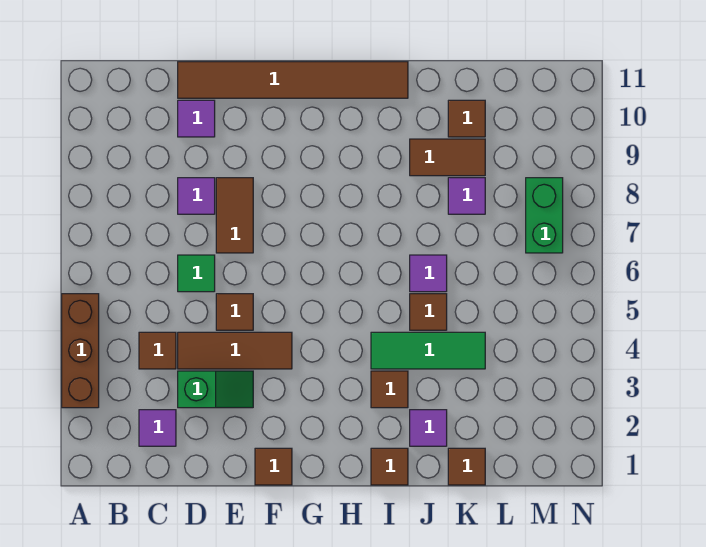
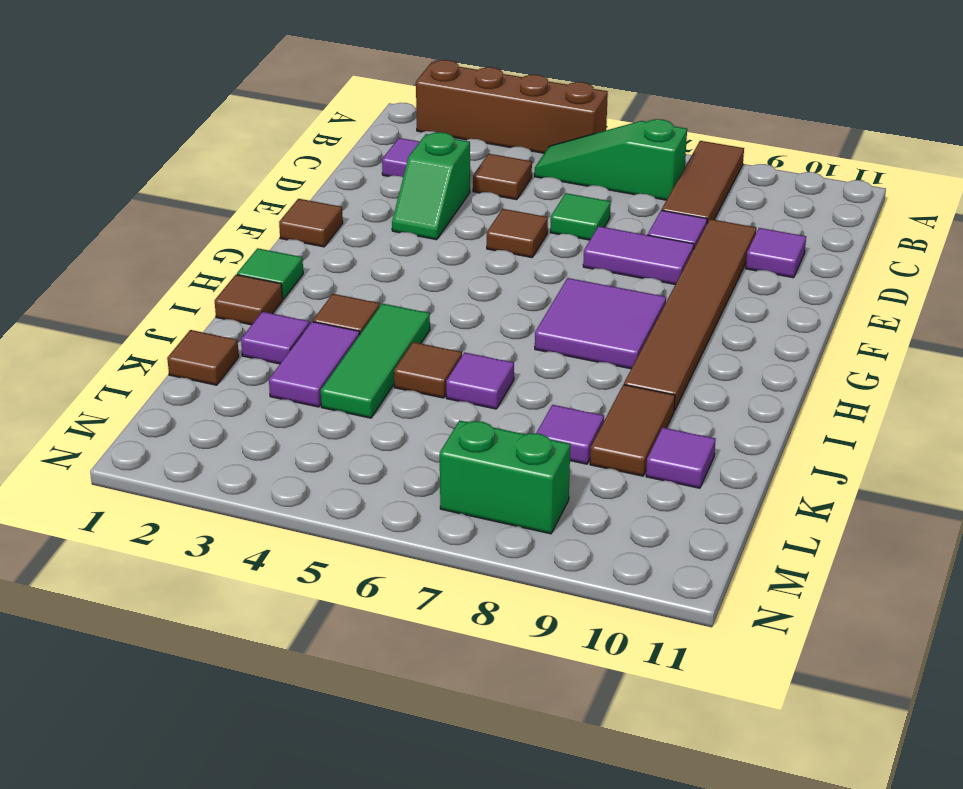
brown 1x3 brick [62,294,99,408] -> brown 1x4 brick [416,60,608,153]
none -> green 1x3 slope [535,119,687,200]
brown 1x3 tile [178,332,292,369] -> brown 1x3 tile moved to [662,141,744,223]
brown 1x6 tile [178,62,408,98] -> brown 1x6 tile moved to [624,219,756,411]
brown 1x2 tile [216,178,253,253] -> purple 1x2 tile [583,226,694,284]
none -> purple 2x2 tile [535,278,666,369]
none -> green 1x1 tile [237,248,303,299]
none -> purple 1x2 tile [269,322,360,407]
brown 1x1 tile [448,100,485,137] -> purple 1x1 tile [646,427,716,488]

